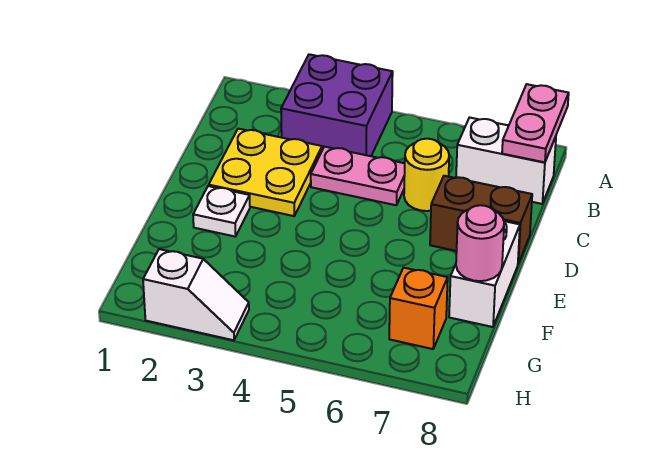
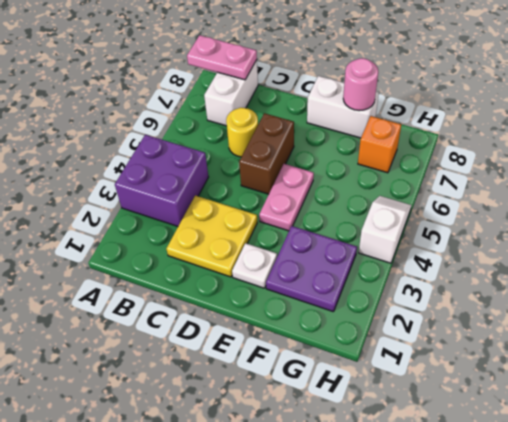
pink 1x2 plate [311,147,405,205] -> pink 1x2 plate moved to [259,164,314,231]
brown 1x2 brick [430,176,532,264] -> brown 1x2 brick moved to [239,113,294,194]
none -> purple 2x2 plate [266,226,357,312]
white 1x2 slope [143,249,249,340] -> white 1x2 slope moved to [359,196,411,263]

